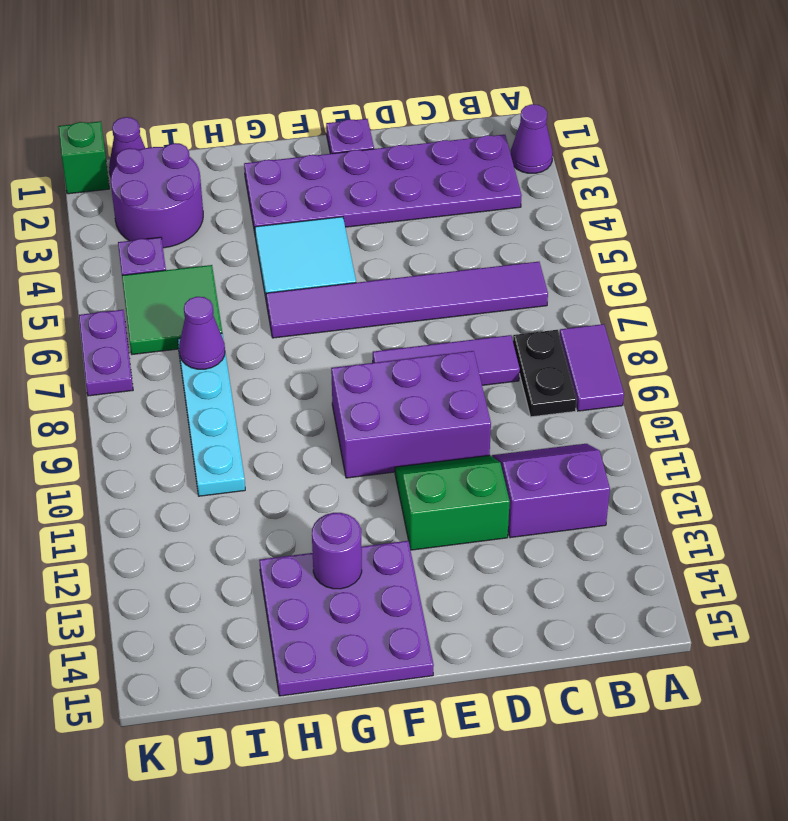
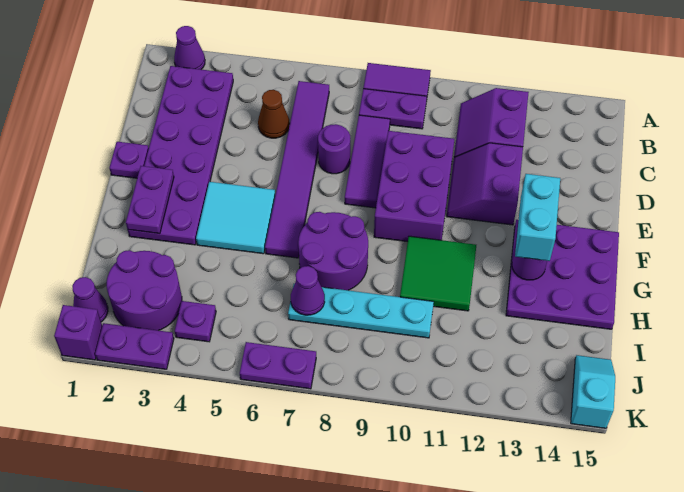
black 1x2 plate [513,330,577,417] -> purple 1x2 plate [359,89,427,129]
none -> brown 1x1 cone [258,90,290,138]
none -> purple 1x1 round brick [318,124,350,174]
green 2x2 slope [395,455,510,550] -> purple 2x2 slope [447,143,523,225]
none -> purple 1x2 plate [126,166,174,234]
none -> cyan 1x2 brick [515,174,560,261]
none -> purple 2x2 round brick [298,212,368,290]
green 2x2 tile [122,265,222,354] -> green 2x2 tile moved to [400,236,476,311]
none -> cyan 1x2 slope [571,355,615,428]
green 1x1 brick [59,121,109,194] -> purple 1x1 brick [54,305,102,360]
none -> purple 1x2 plate [95,323,174,369]

